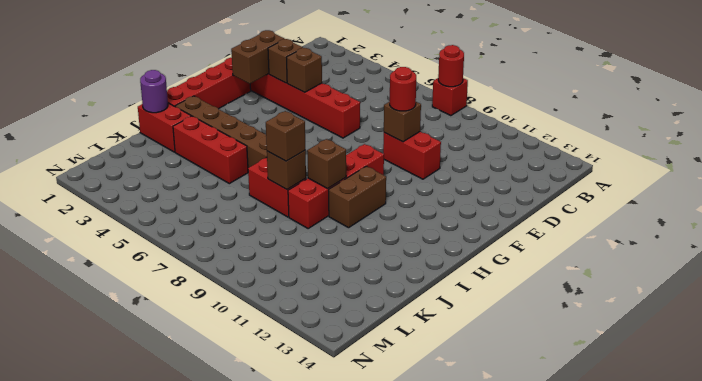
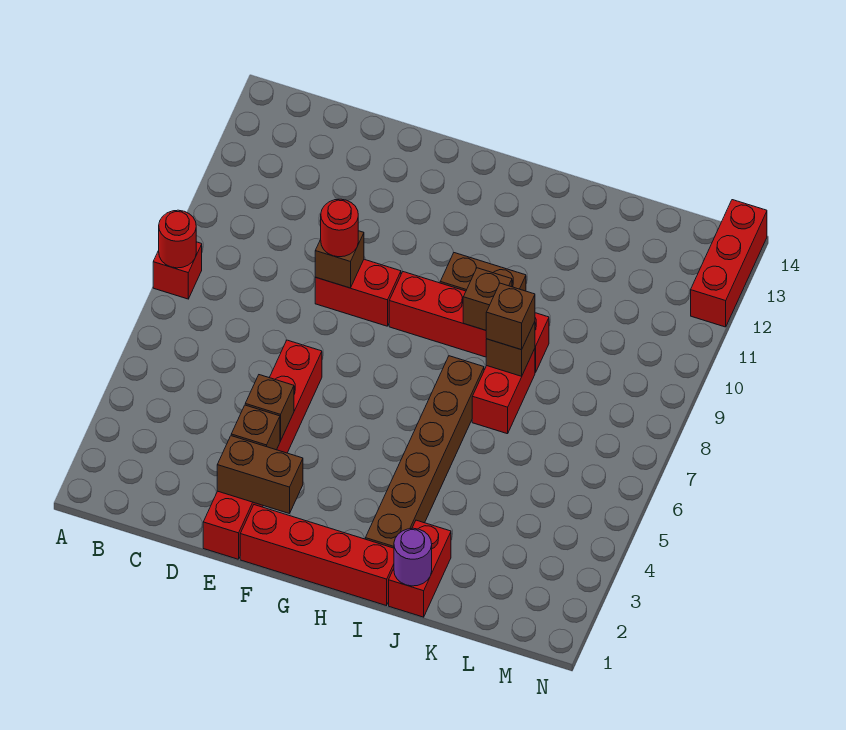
red 1x2 brick [383,132,441,179] -> red 1x2 brick turned to [315,259,401,326]
red 1x3 brick [173,116,248,184] -> red 1x3 brick moved to [691,200,767,327]

